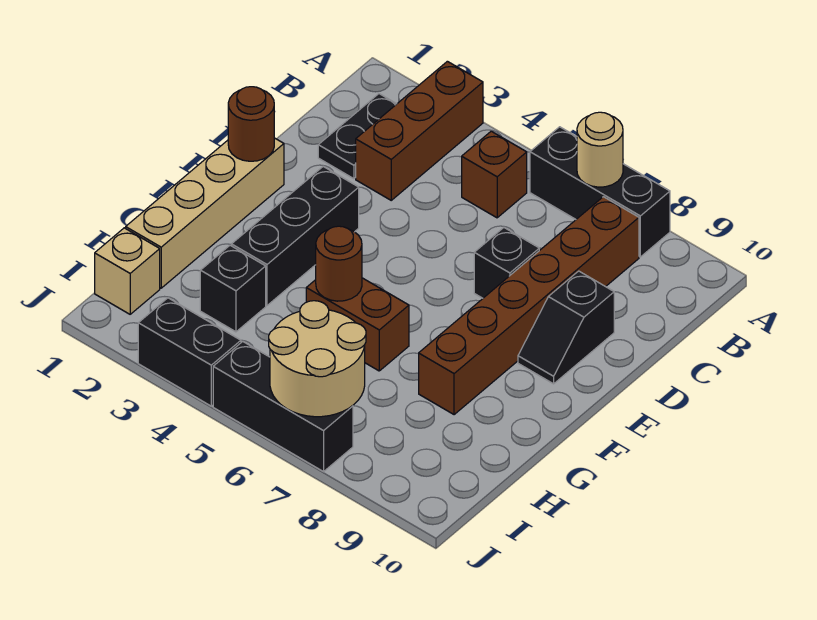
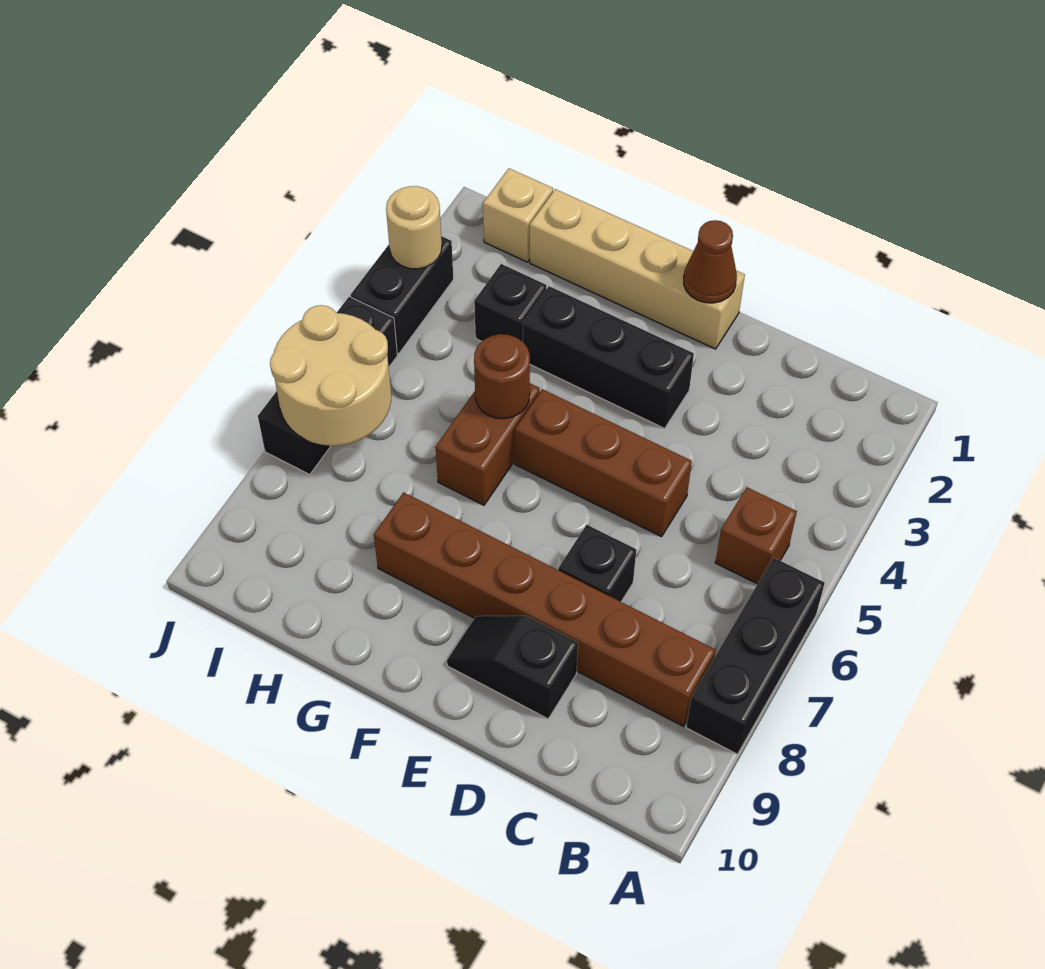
brown 1x3 brick [356,61,483,200] -> brown 1x3 brick moved to [515,389,692,537]
tan 1x1 round brick [577,112,623,187] -> tan 1x1 round brick moved to [386,186,442,269]
black 1x2 plate [318,94,396,179] -> none
brown 1x1 round brick [228,87,274,161] -> brown 1x1 cone [684,220,737,303]

